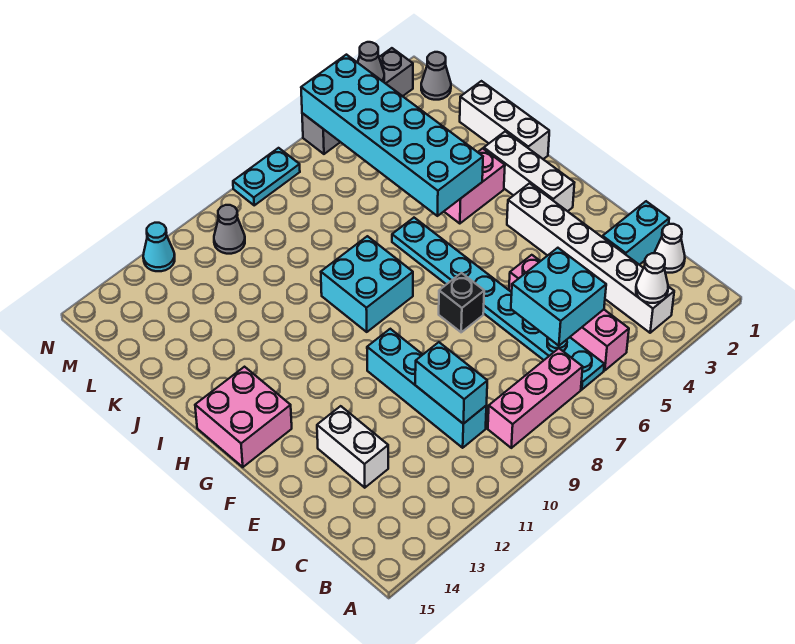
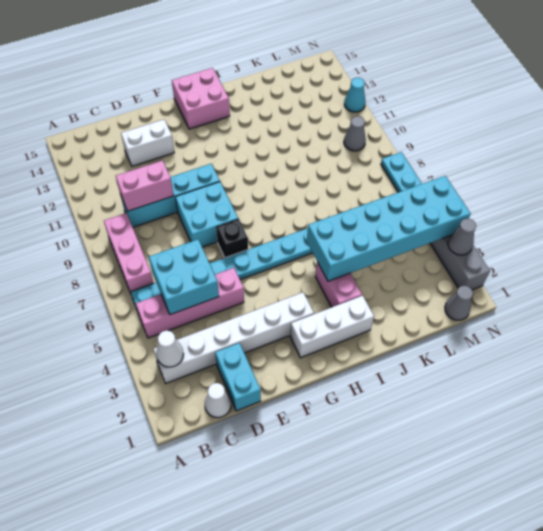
cyan 1x2 brick [415,342,487,424] -> pink 1x2 brick [116,161,174,211]
cyan 2x2 brick [321,236,413,332] -> cyan 2x2 brick moved to [175,182,238,247]
white 1x3 brick [460,81,549,159] -> none

